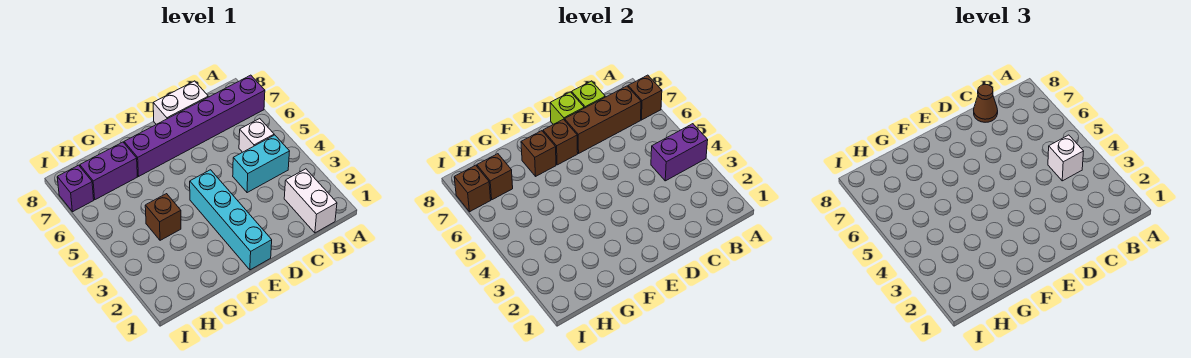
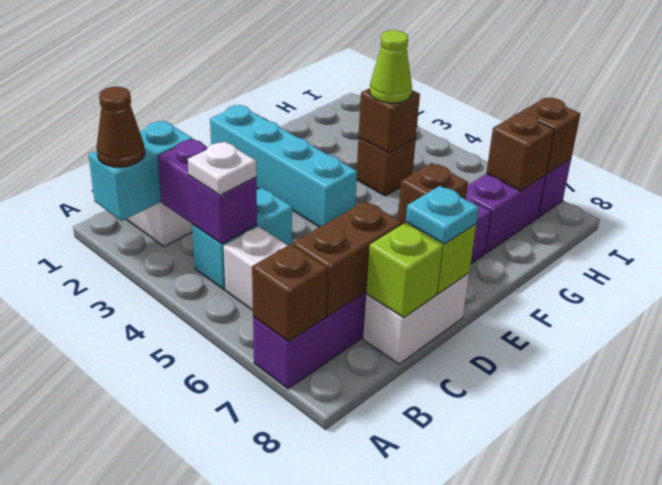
none -> cyan 1x2 brick [88,121,193,221]
purple 1x2 brick [651,124,708,181] -> purple 1x2 brick turned to [158,139,257,244]
white 1x1 brick [1048,135,1084,181] -> white 1x1 plate [188,142,256,195]
brown 1x3 brick [565,86,641,153] -> brown 1x2 brick [293,201,402,316]
brown 1x1 cone [974,84,998,122] -> brown 1x1 cone moved to [97,87,145,167]
none -> cyan 1x1 plate [406,186,479,244]
brown 1x1 brick [521,131,556,176] -> brown 1x1 brick moved to [359,88,420,153]
none -> lime 1x1 cone [370,30,412,103]

